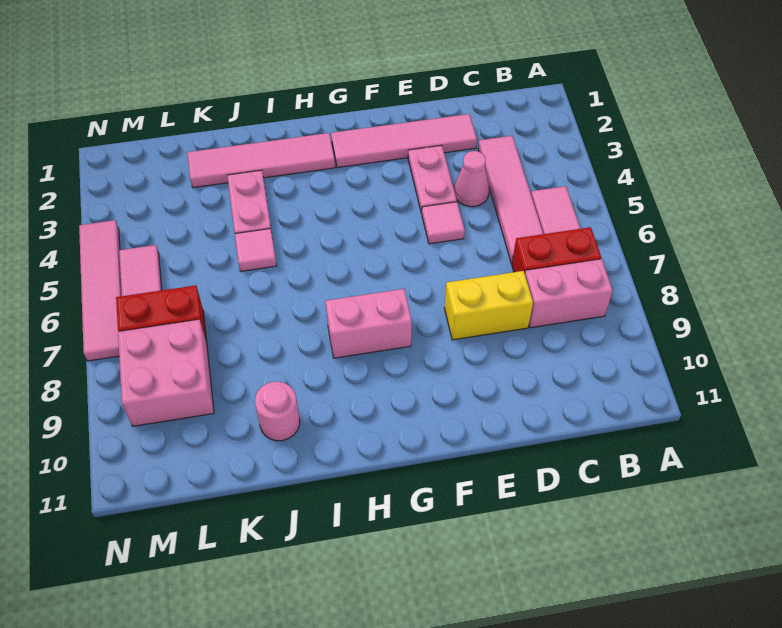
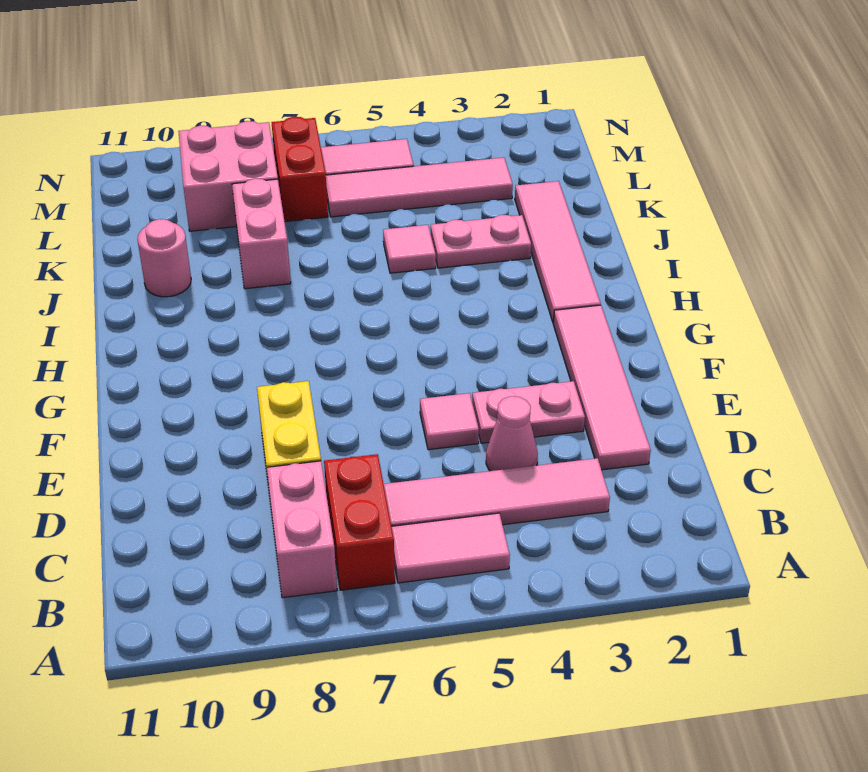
pink 1x2 brick [326,289,412,358] -> pink 1x2 brick moved to [232,179,291,289]
pink 1x4 tile [79,220,122,361] -> pink 1x4 tile moved to [326,157,513,217]

